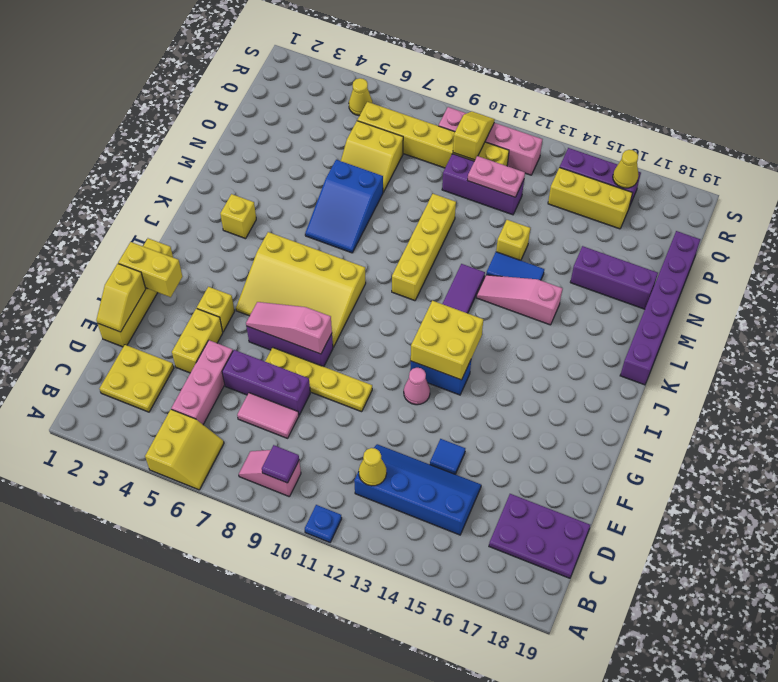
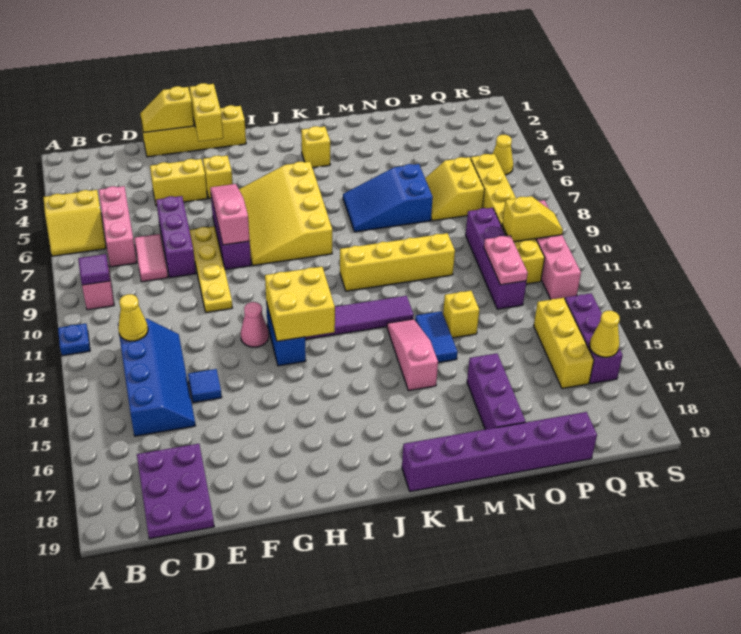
yellow 2x2 plate [99,345,174,412] -> none
pink 1x3 brick [171,340,233,424] -> pink 1x3 brick turned to [99,186,137,267]
purple 1x3 brick [442,154,524,215] -> purple 1x4 brick [466,208,526,309]

